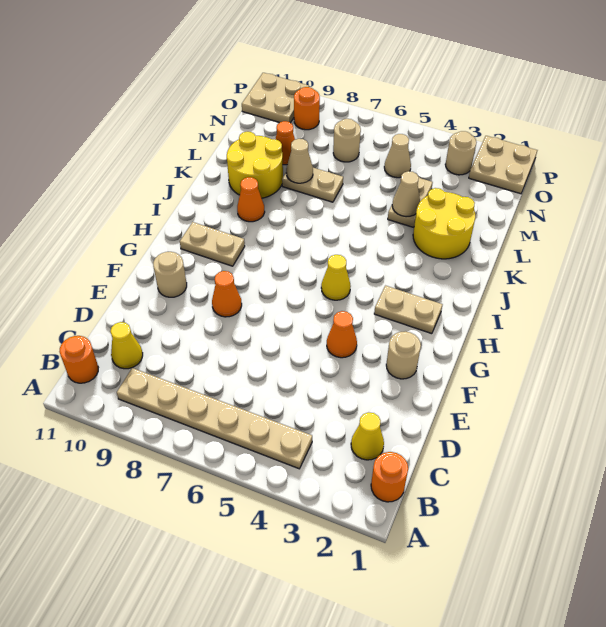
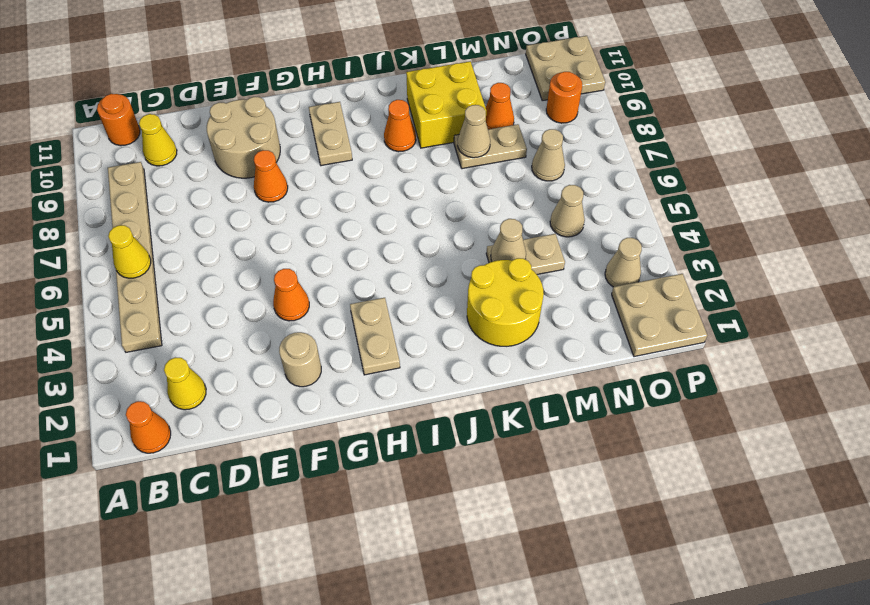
orange 1x1 round brick [371,452,408,502] -> orange 1x1 cone [126,401,171,453]
tan 1x1 round brick [153,252,187,297] -> tan 2x2 round brick [207,97,280,178]
yellow 1x1 cone [321,255,351,300] -> yellow 1x1 cone moved to [108,225,151,278]
yellow 2x2 round brick [227,132,283,198] -> yellow 2x2 brick [406,61,486,148]
tan 1x2 plate [282,168,343,202] -> tan 1x2 plate turned to [454,124,527,169]
tan 1x1 round brick [333,119,361,162] -> tan 1x1 cone [532,129,565,181]
tan 1x1 round brick [445,131,477,175] -> tan 1x1 cone [605,238,642,287]

